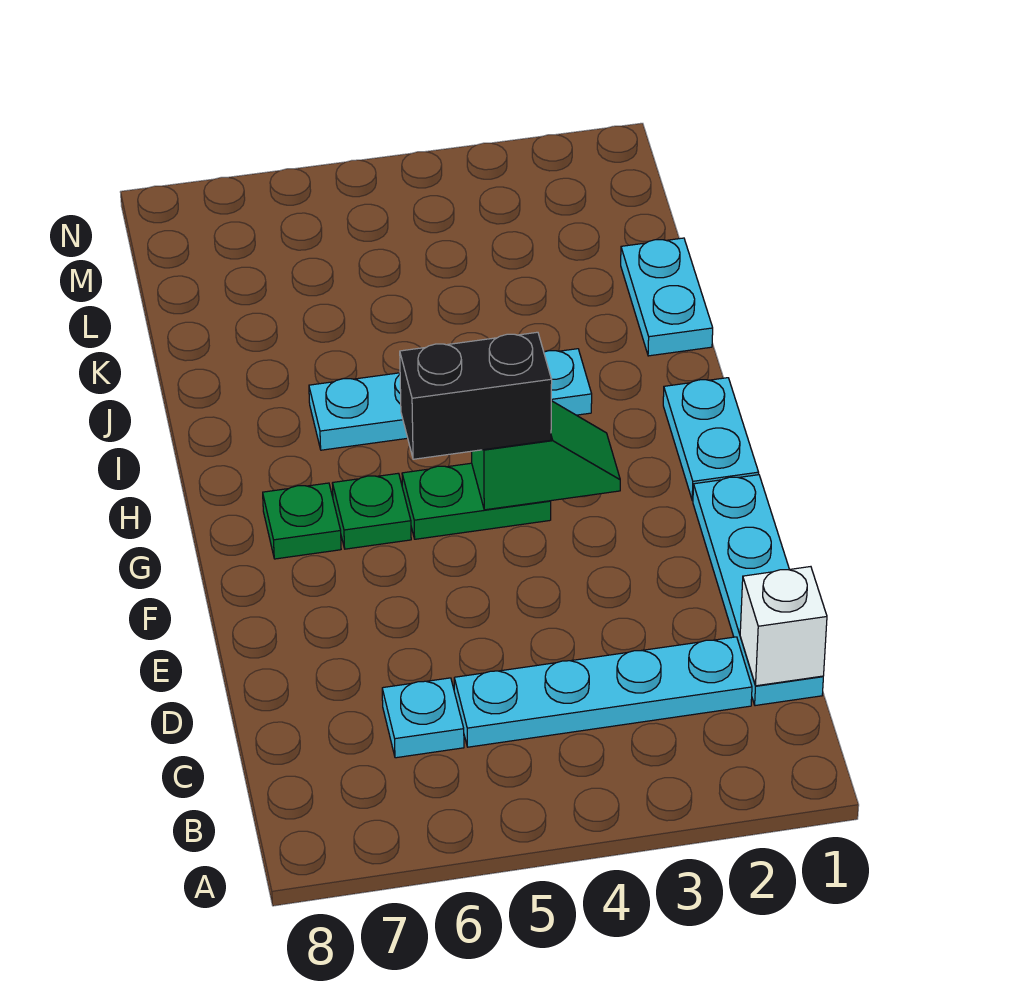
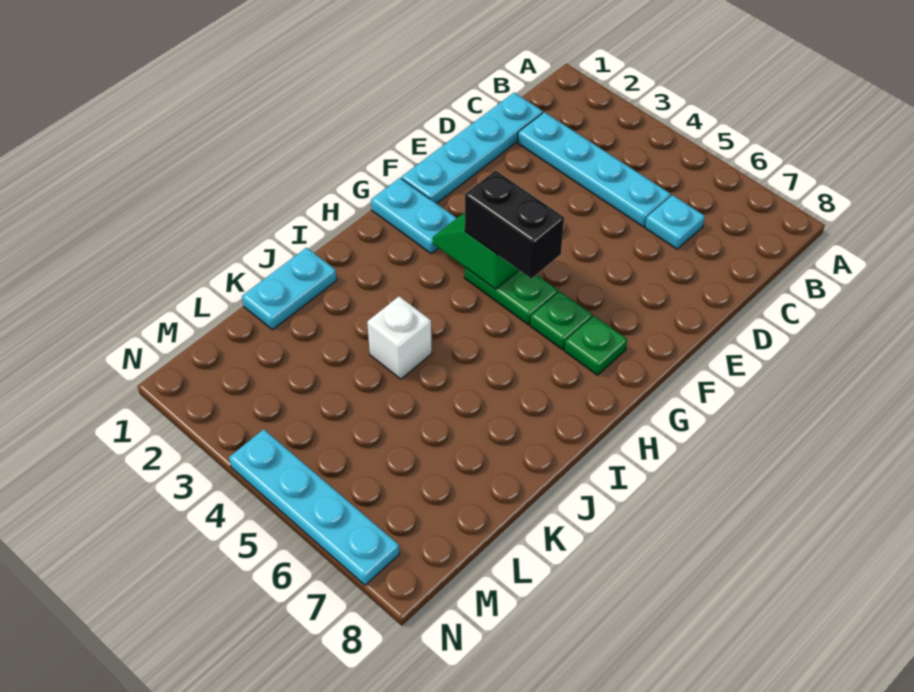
white 1x1 brick [740,567,827,686] -> white 1x1 brick moved to [367,296,432,379]
cyan 1x2 plate [663,378,759,501] -> cyan 1x2 plate turned to [371,178,456,254]
cyan 1x4 plate [309,349,592,450] -> cyan 1x4 plate moved to [229,429,399,585]

